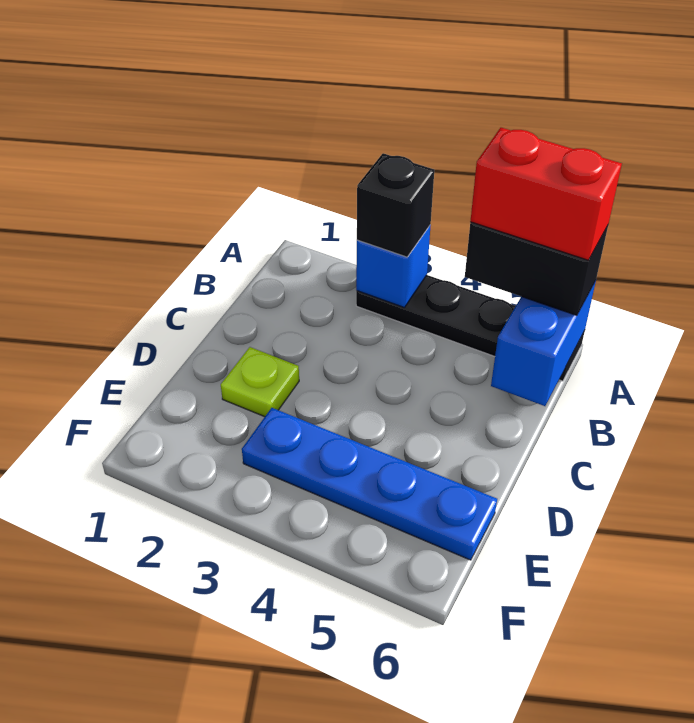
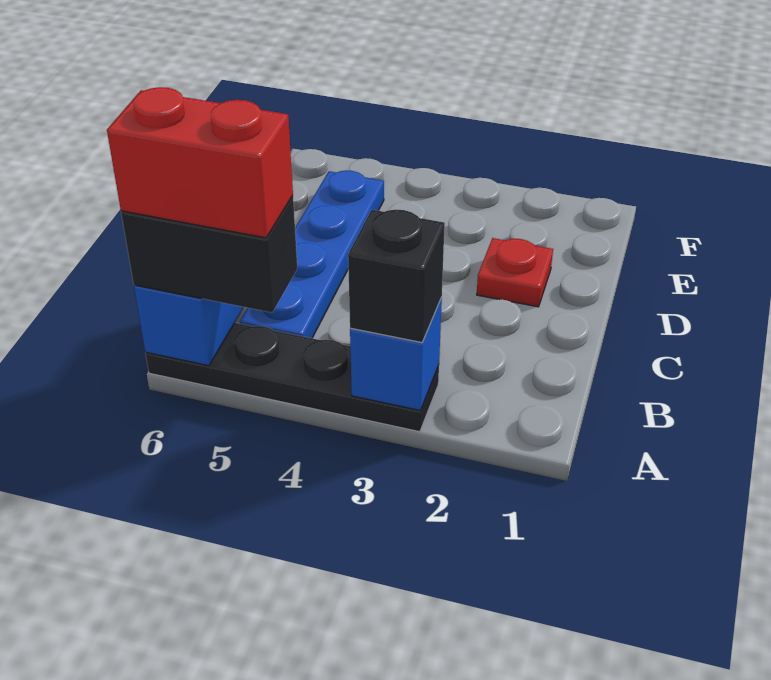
lime 1x1 plate [221,347,299,417] -> red 1x1 plate [477,238,553,307]
blue 1x4 plate [242,408,497,560] -> blue 1x4 plate turned to [240,170,384,338]

